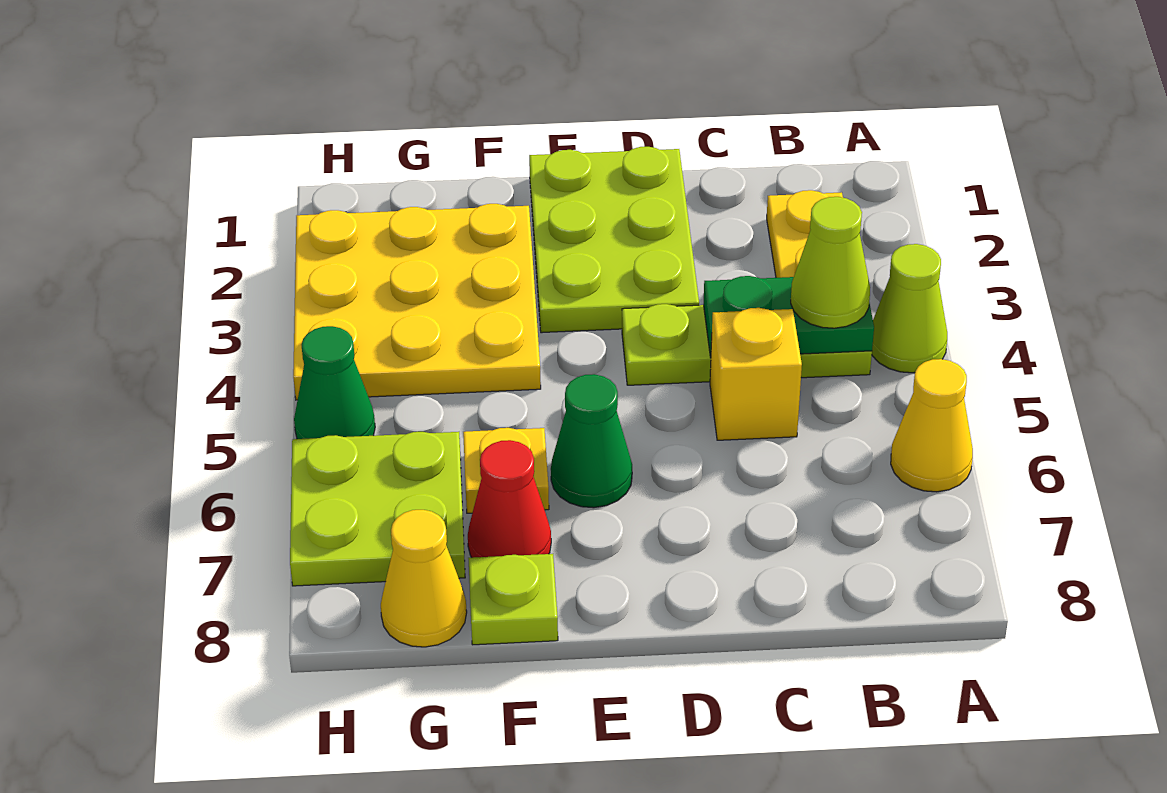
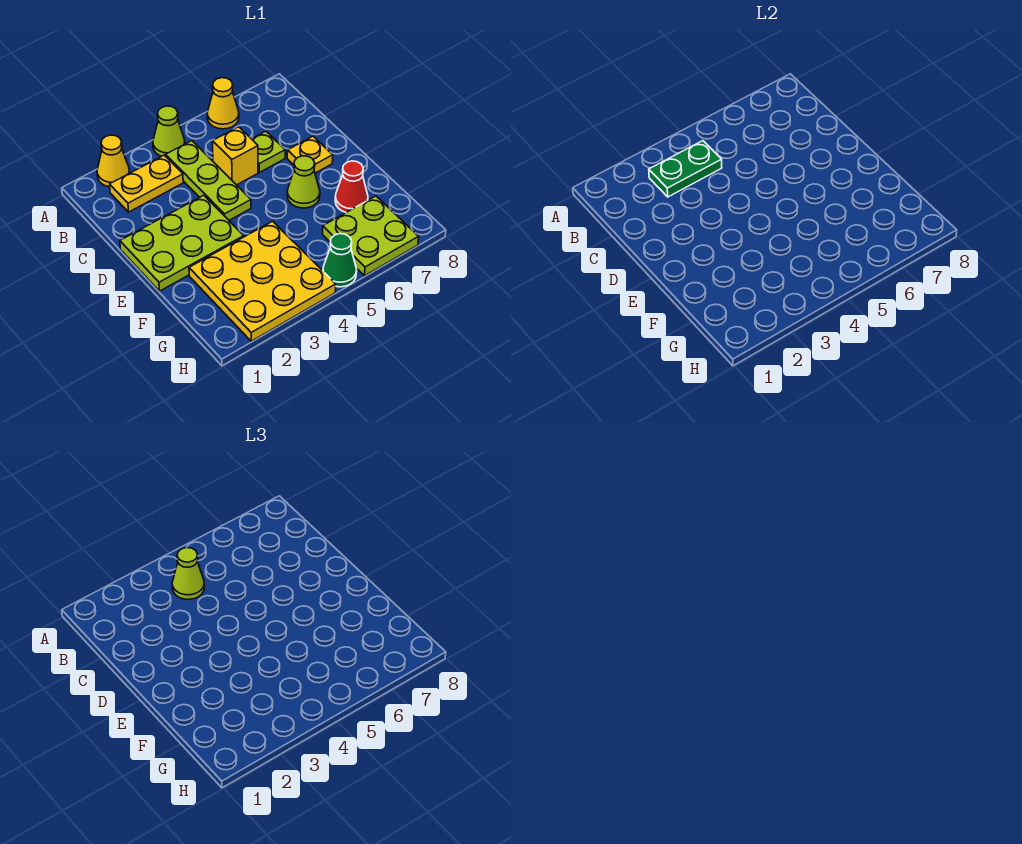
green 1x2 plate [703,276,874,358] -> green 1x2 plate turned to [649,141,722,197]
green 1x1 cone [551,374,632,508] -> lime 1x1 cone [287,156,320,208]
yellow 1x1 plate [463,428,549,513] -> yellow 1x1 plate moved to [287,136,333,173]
lime 1x1 plate [468,554,558,645] -> lime 1x1 plate moved to [252,131,285,172]
yellow 1x1 cone [381,510,467,647] -> yellow 1x1 cone moved to [97,135,130,187]

